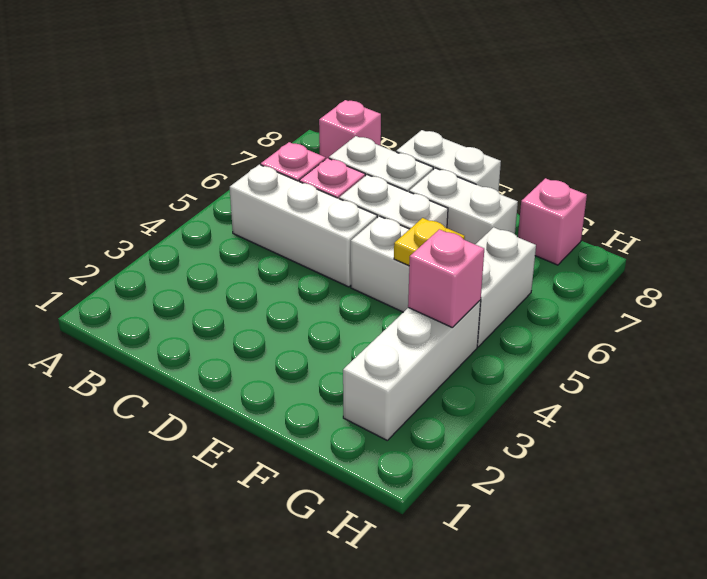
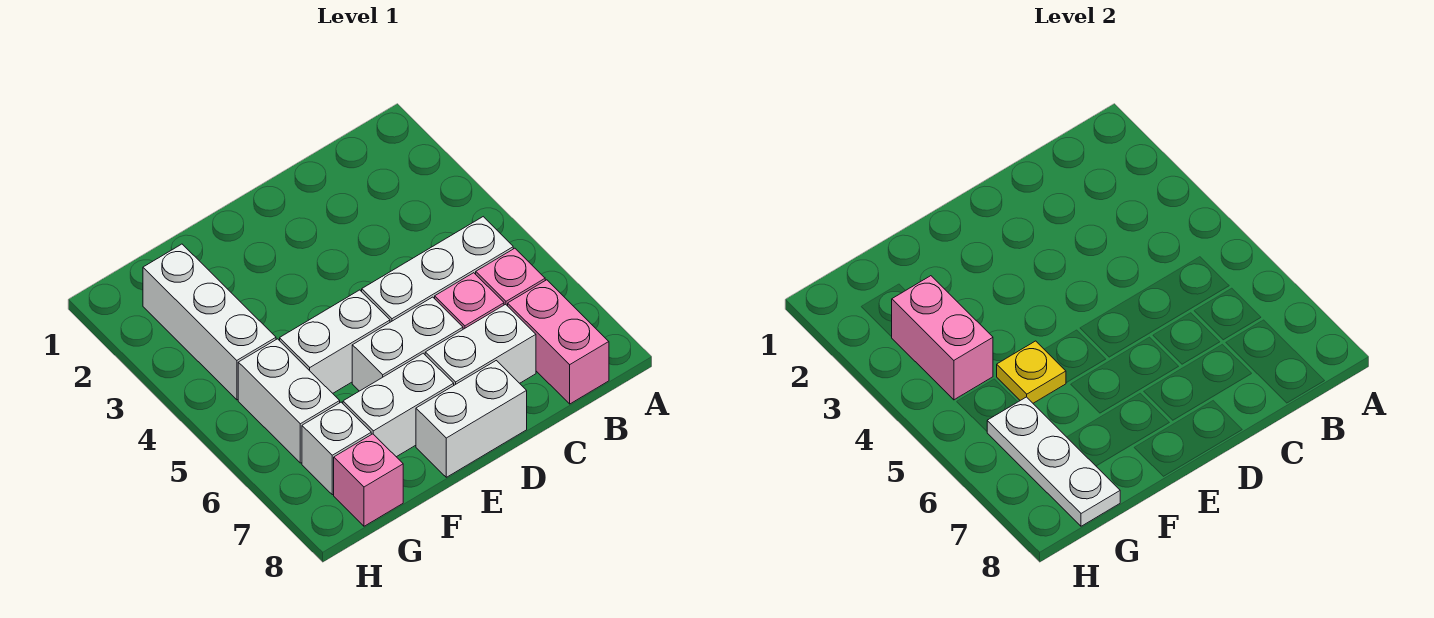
pink 1x1 brick [319,100,381,159] -> pink 1x2 brick [508,280,609,404]
pink 1x1 brick [408,229,484,328] -> pink 1x2 brick [892,276,993,400]
none -> white 1x3 plate [987,397,1120,526]
none -> white 1x1 brick [302,402,371,495]

